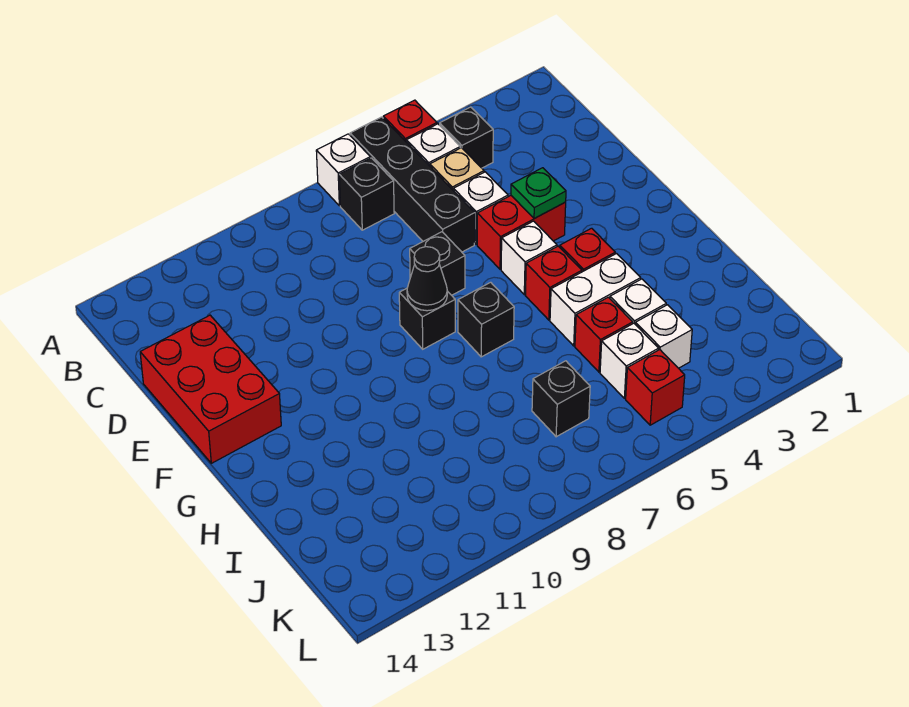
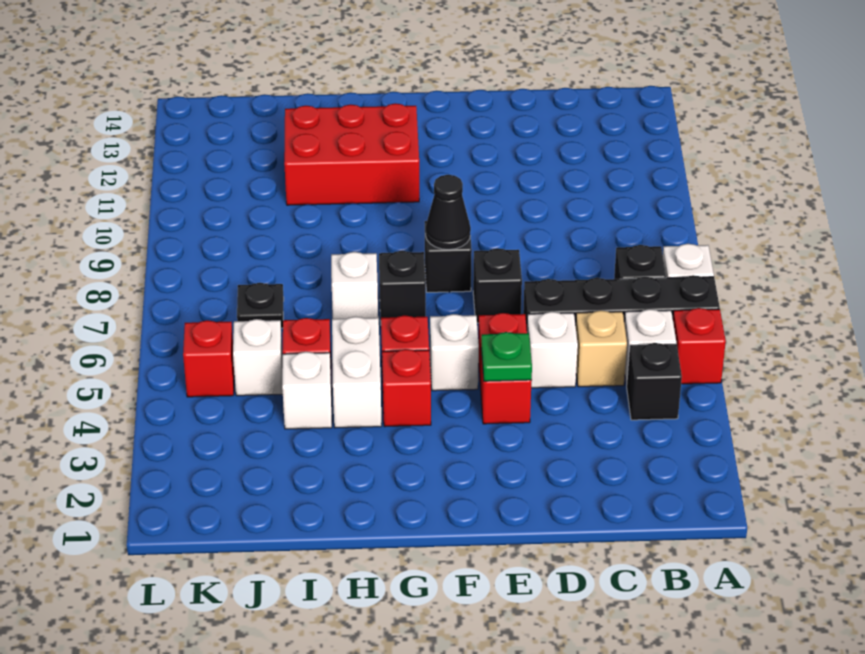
red 2x3 brick [140,315,281,463] -> red 2x3 brick moved to [284,103,419,205]
white 1x1 brick [635,305,692,368] -> white 1x1 brick moved to [331,252,378,319]
black 1x1 brick [532,361,590,437] -> black 1x1 plate [237,283,284,328]

